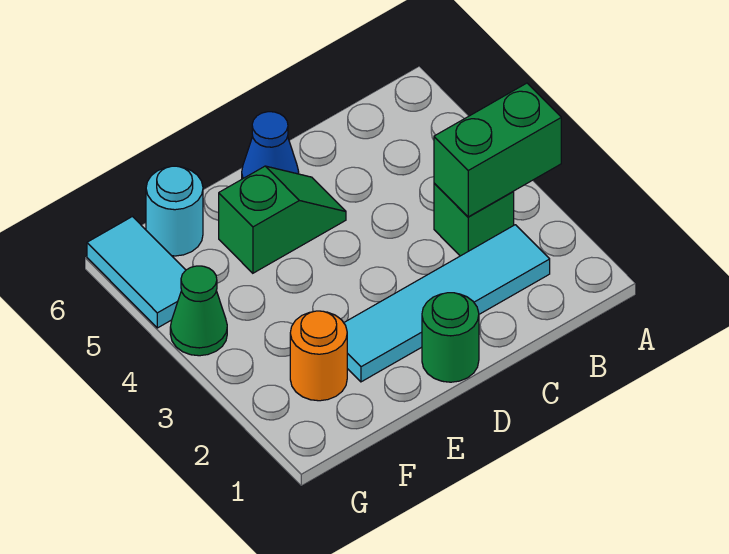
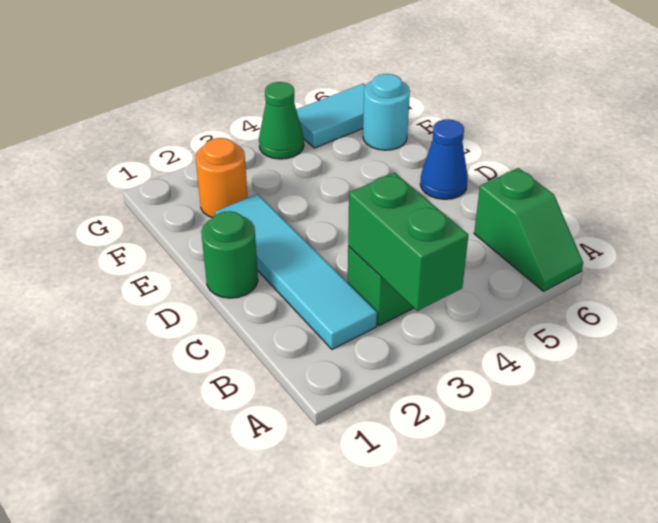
green 1x2 slope [219,166,346,273] -> green 1x2 slope moved to [474,168,583,291]

